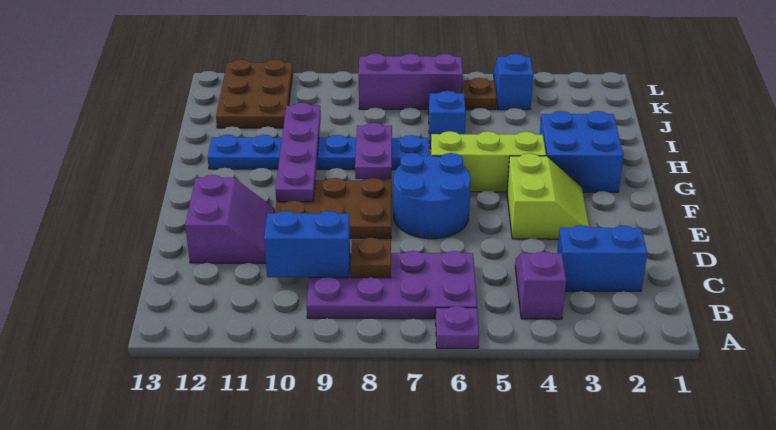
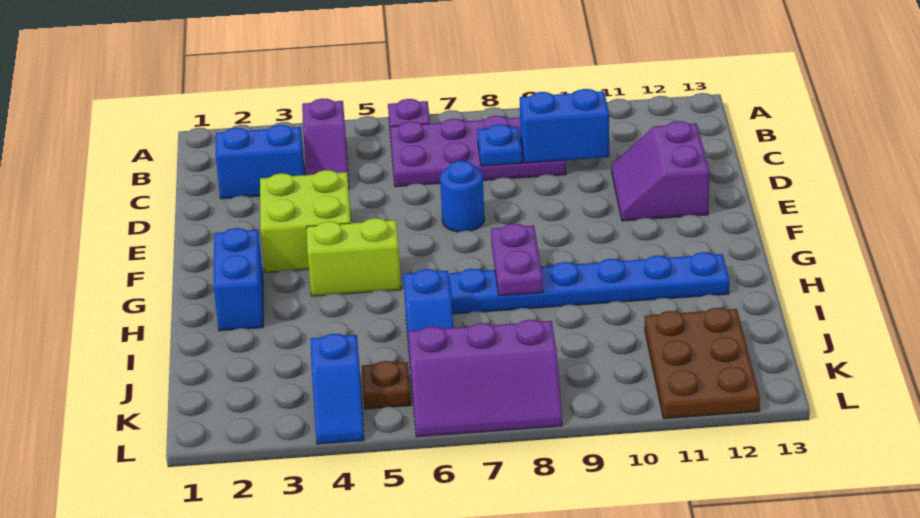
brown 1x1 plate [351,238,391,278] -> blue 1x1 plate [477,124,522,166]
lime 2x2 slope [507,153,589,239] -> lime 2x2 brick [260,170,351,272]
blue 2x2 round brick [393,153,471,239] -> blue 1x1 round brick [440,161,484,232]
brown 2x3 plate [275,178,392,239] -> none
purple 1x4 plate [276,103,321,202] -> none
blue 2x2 brick [540,111,624,192] -> blue 1x2 brick [214,228,263,331]
lime 1x3 brick [431,131,546,192] -> lime 1x2 brick [307,218,401,296]

